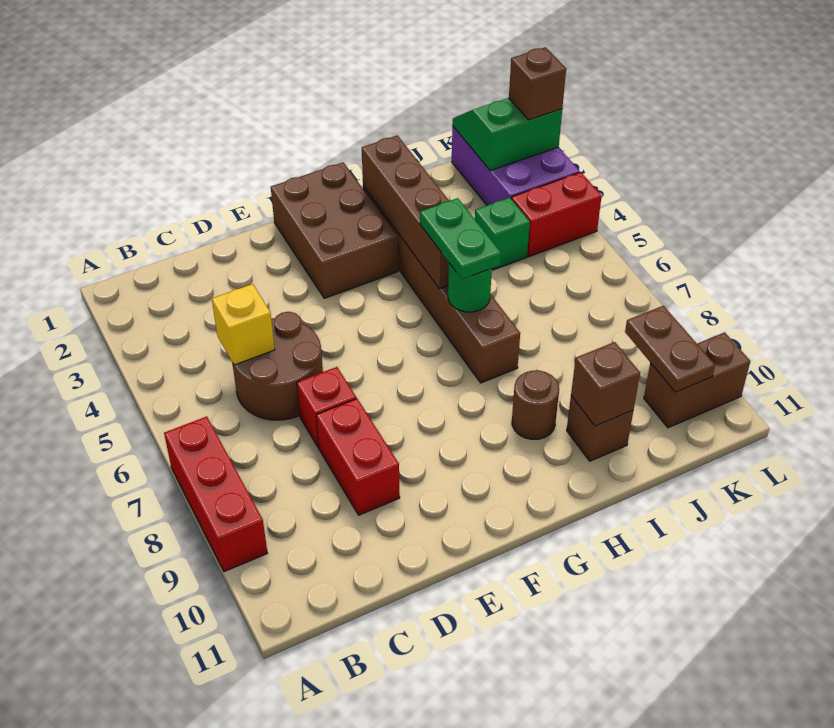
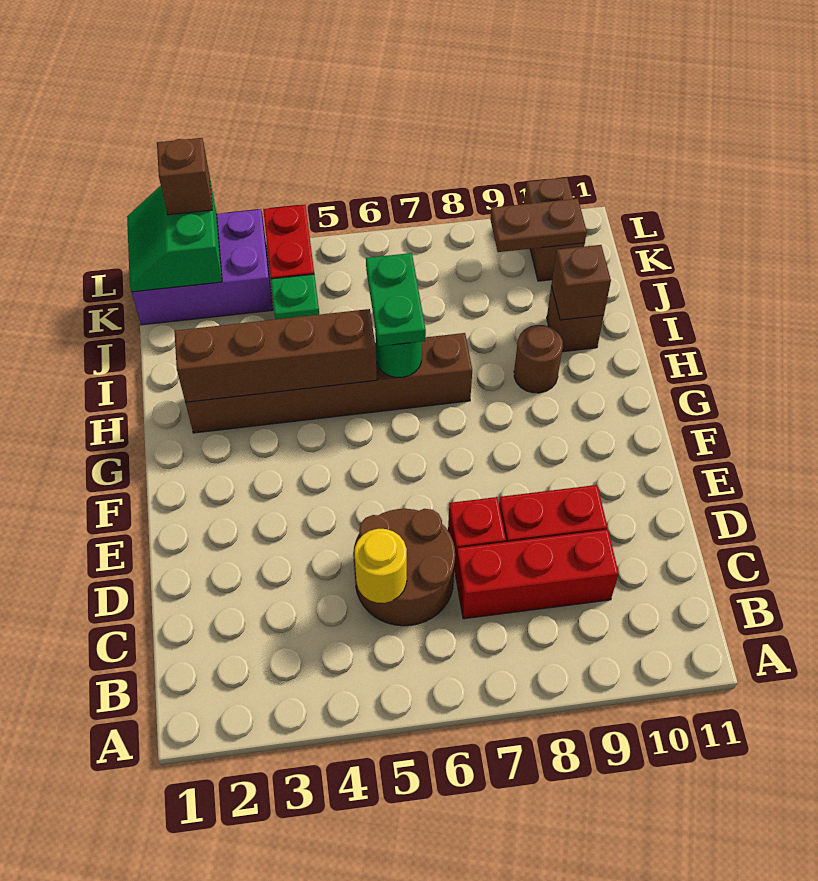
red 1x3 brick [164,416,267,572] -> red 1x3 brick moved to [456,530,619,619]
yellow 1x1 brick [212,284,275,365] -> yellow 1x1 round brick [355,529,407,603]
brown 2x3 brick [271,162,398,298] -> none
green 1x2 plate [420,198,501,279] -> green 1x2 plate turned to [366,253,426,346]

